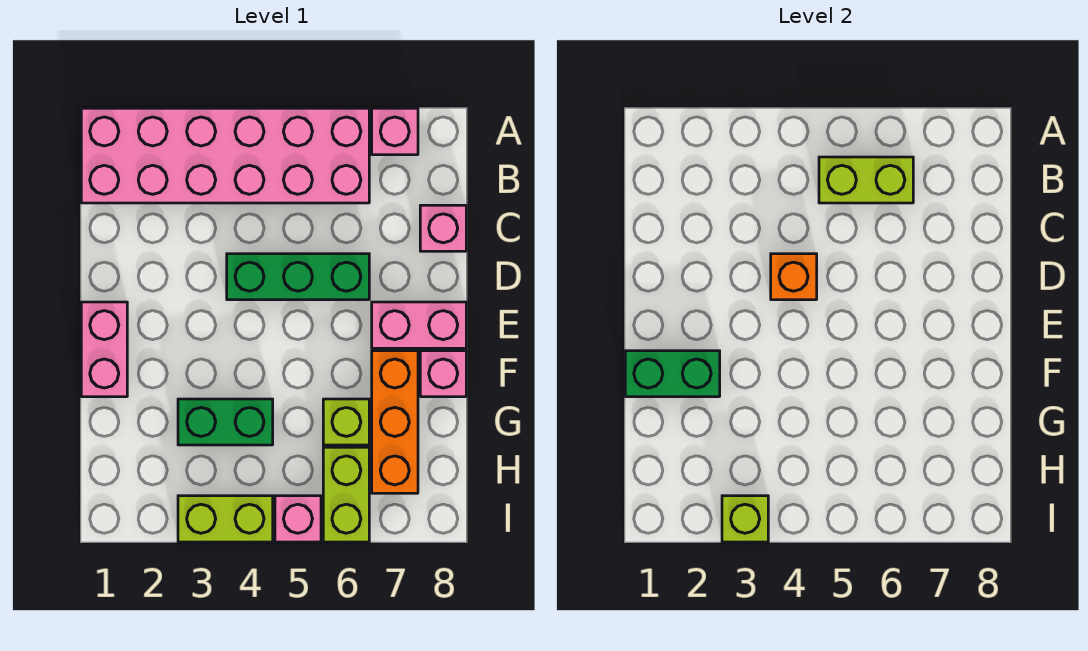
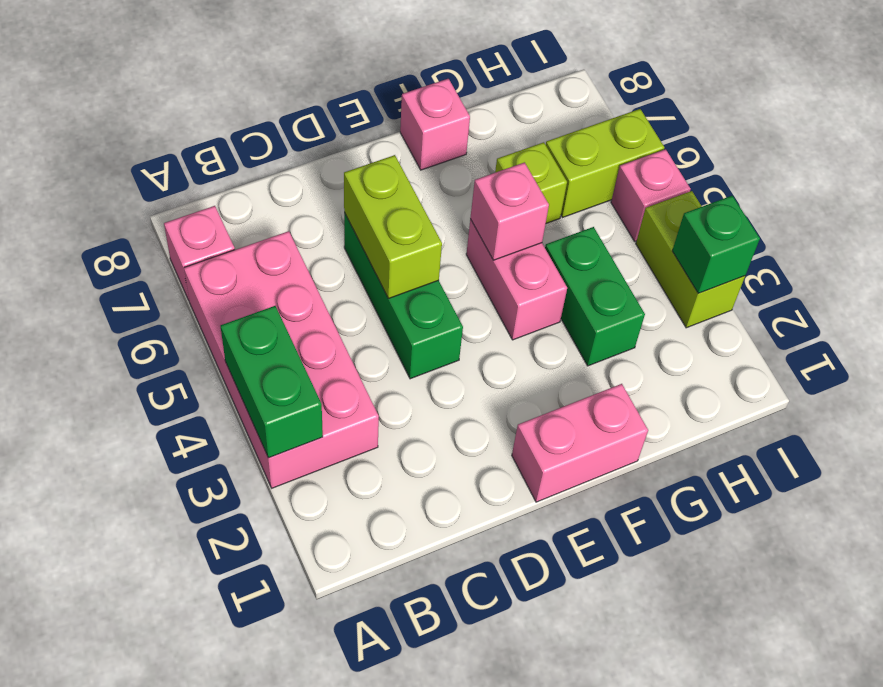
pink 2x6 brick [81,108,369,203] -> pink 2x4 brick [184,231,379,488]
lime 1x2 brick [819,157,913,203] -> lime 1x2 brick moved to [344,155,442,299]
pink 1x1 brick [420,205,466,251] -> pink 1x1 brick moved to [470,162,549,260]
orange 1x1 brick [771,254,817,300] -> none
pink 1x2 brick [372,302,466,348] -> pink 1x2 brick moved to [466,219,567,340]
green 1x2 brick [625,351,720,397] -> green 1x2 brick moved to [221,306,323,458]
orange 1x3 brick [372,351,418,493] -> none
lime 1x1 brick [722,496,768,542] -> green 1x1 brick [672,196,760,293]

